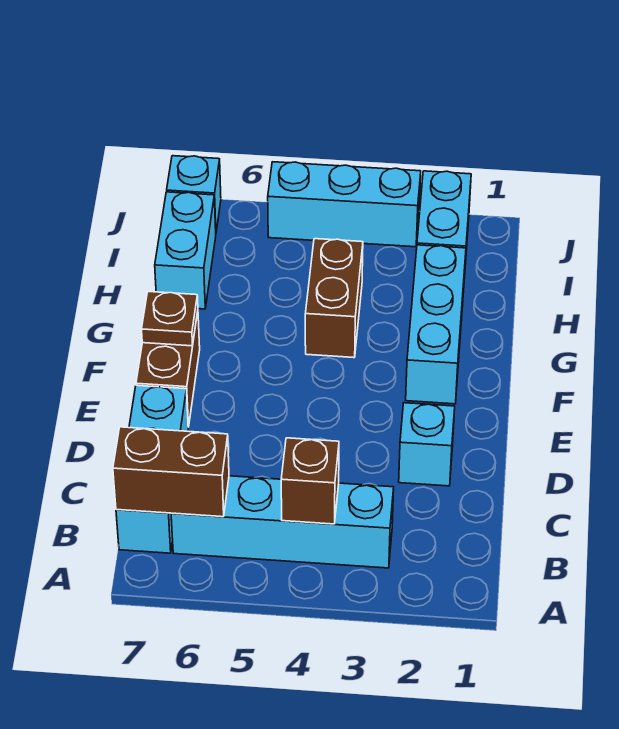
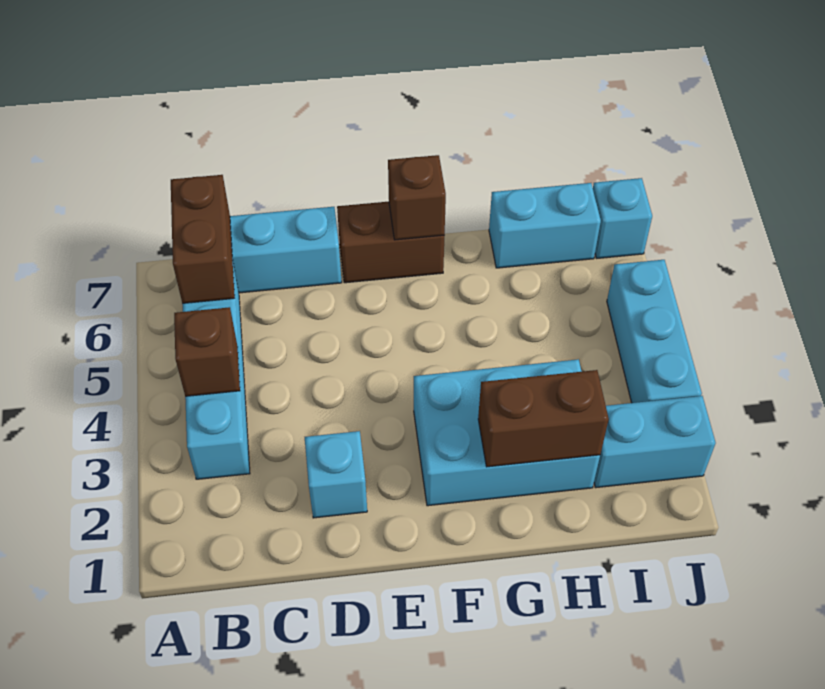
cyan 1x3 brick [406,245,466,404] -> cyan 2x3 brick [414,359,600,506]
brown 1x1 plate [142,292,198,346] -> brown 1x1 brick [388,155,446,240]
brown 1x2 brick [305,239,363,358] -> brown 1x2 brick moved to [478,370,609,467]

